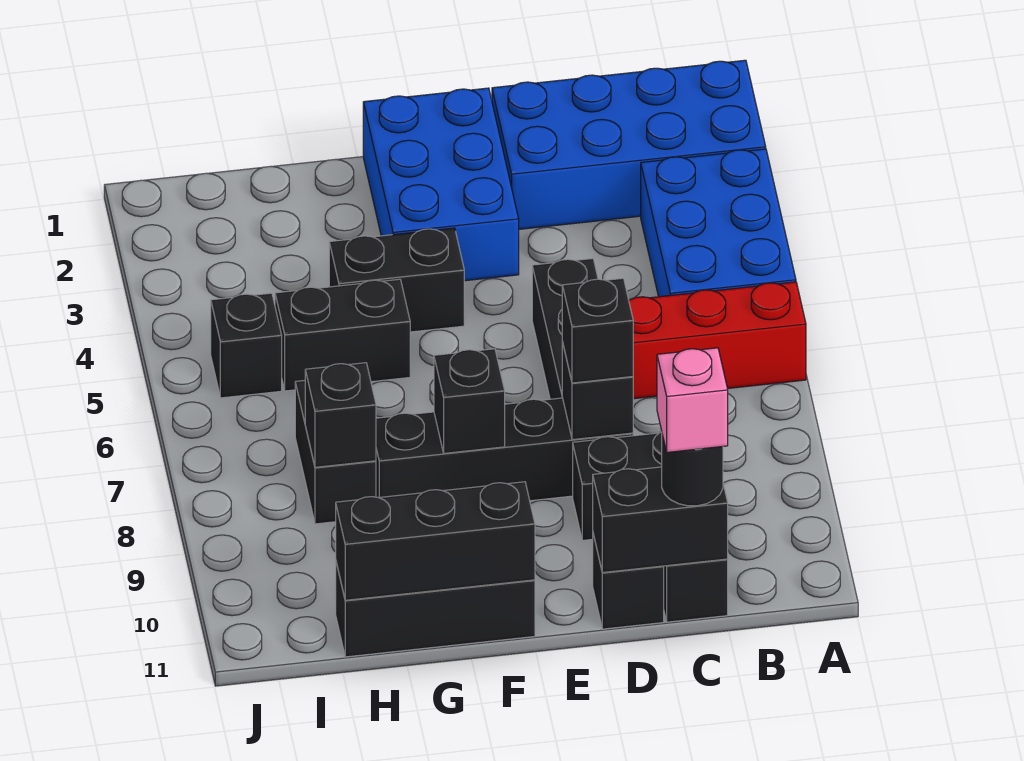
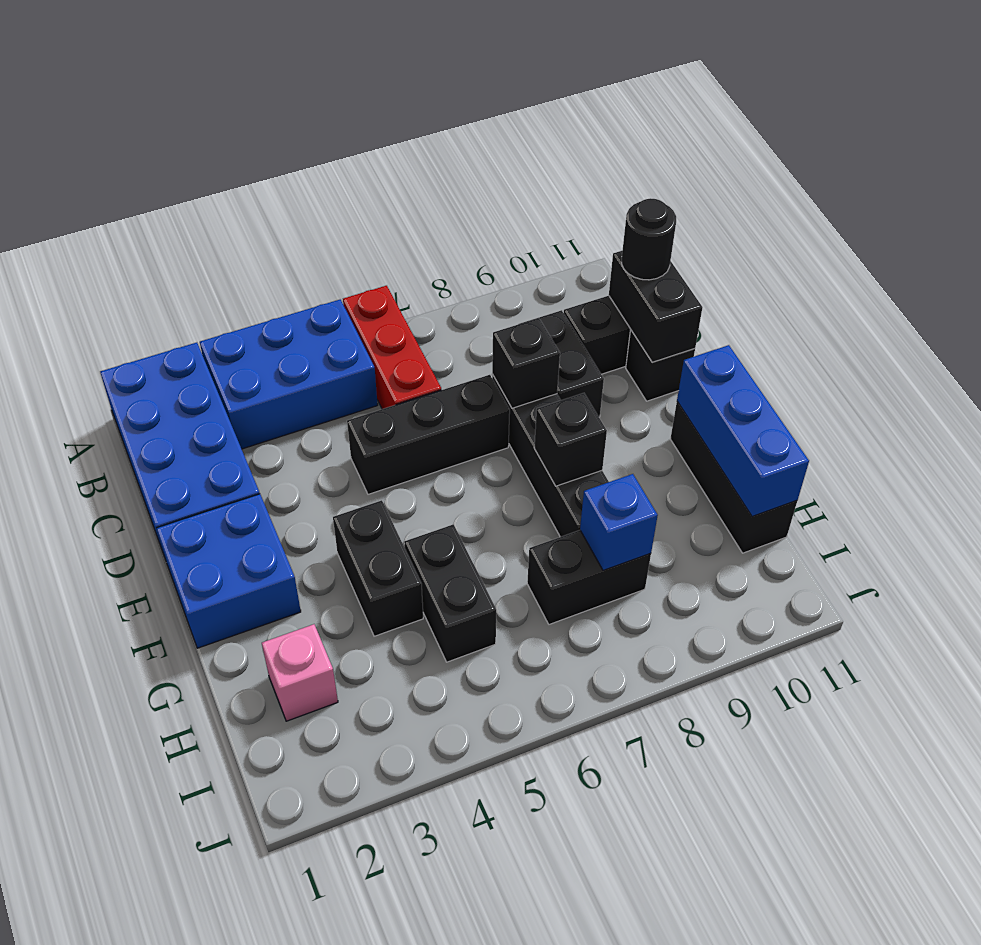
pink 1x1 brick [657,348,728,452] -> pink 1x1 brick moved to [262,624,338,721]
black 1x1 brick [562,278,633,383] -> none
blue 2x3 brick [363,88,519,281] -> blue 2x2 brick [156,494,301,648]
black 1x3 brick [336,482,535,600] -> blue 1x3 brick [677,345,809,517]
black 1x1 brick [305,363,376,467] -> blue 1x1 brick [580,474,658,571]
black 1x1 brick [211,293,282,398] -> none

